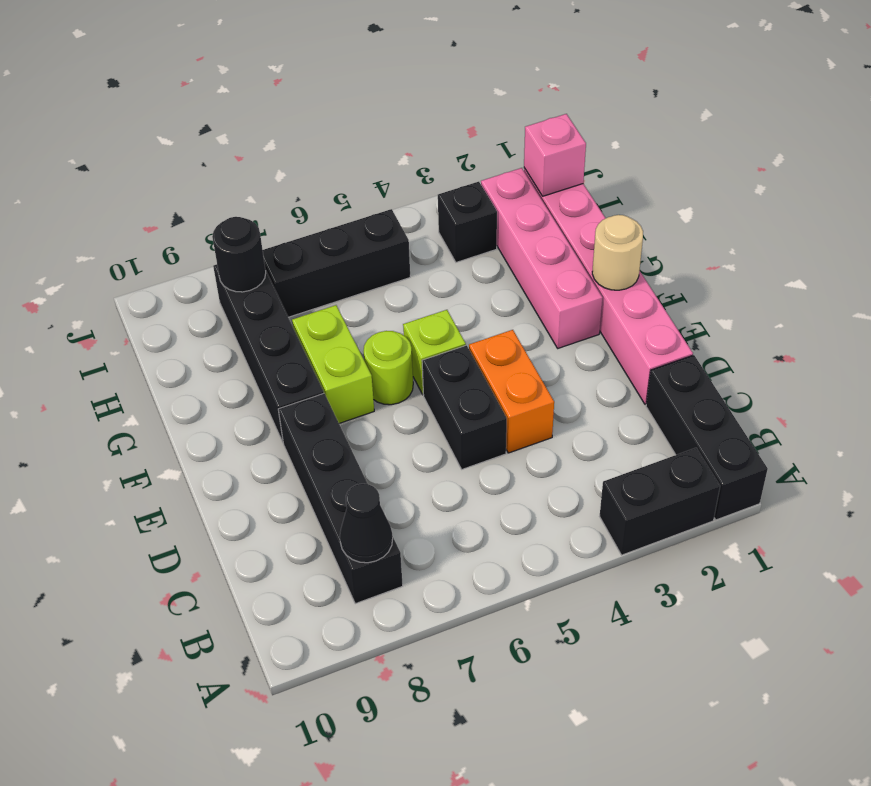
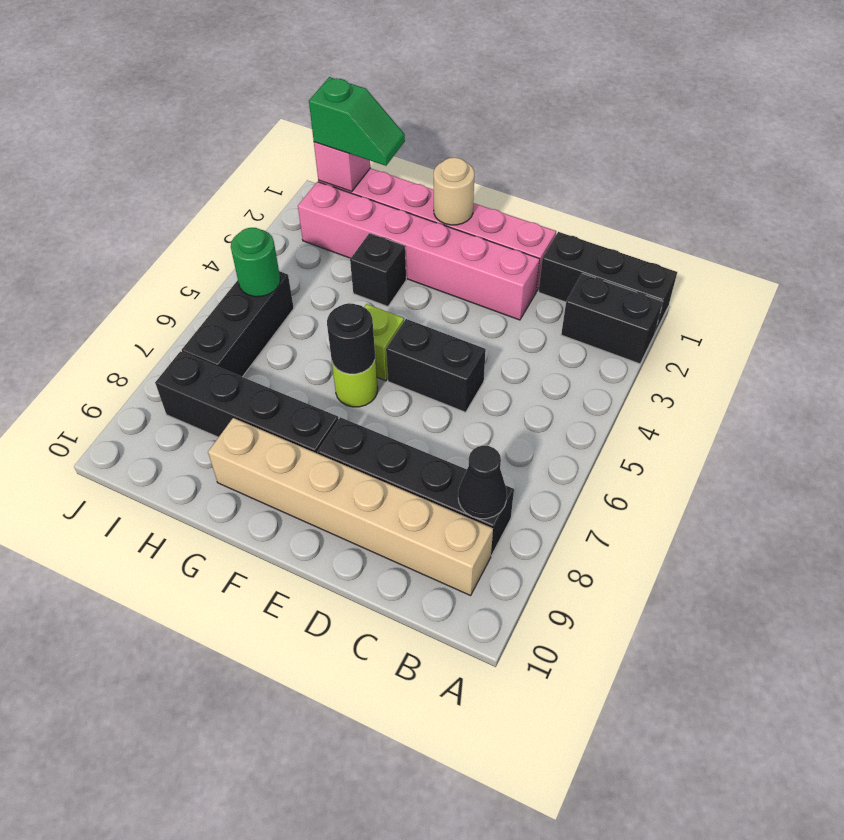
black 1x2 brick [600,448,720,555] -> black 1x2 brick turned to [561,273,663,364]
none -> tan 1x6 brick [208,418,493,595]
orange 1x2 brick [469,330,554,453] -> none
pink 1x4 brick [481,168,603,348] -> pink 1x6 brick [298,182,540,320]
lime 1x2 brick [292,305,374,423] -> none
none -> green 1x2 slope [309,77,405,166]
black 1x1 brick [438,182,497,262] -> black 1x1 brick moved to [350,233,406,307]
none -> green 1x1 round brick [231,228,280,297]
black 1x1 round brick [212,217,266,292] -> black 1x1 round brick moved to [327,303,375,374]

